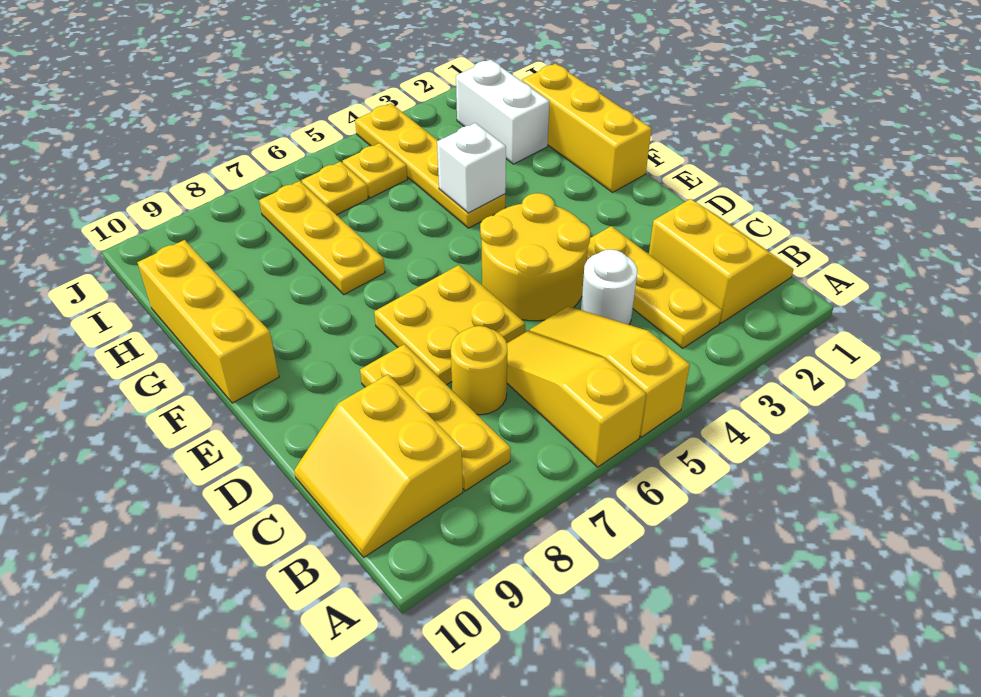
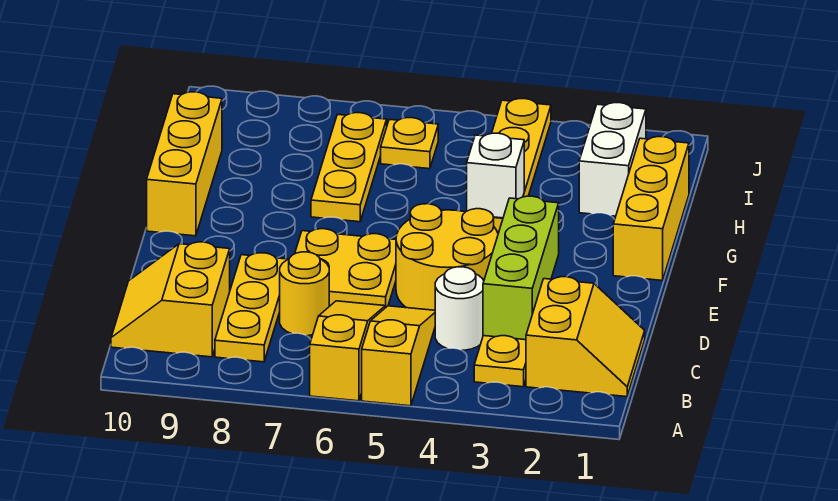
none -> lime 1x3 brick [483,196,559,340]
yellow 1x1 plate [343,143,408,198] -> none

